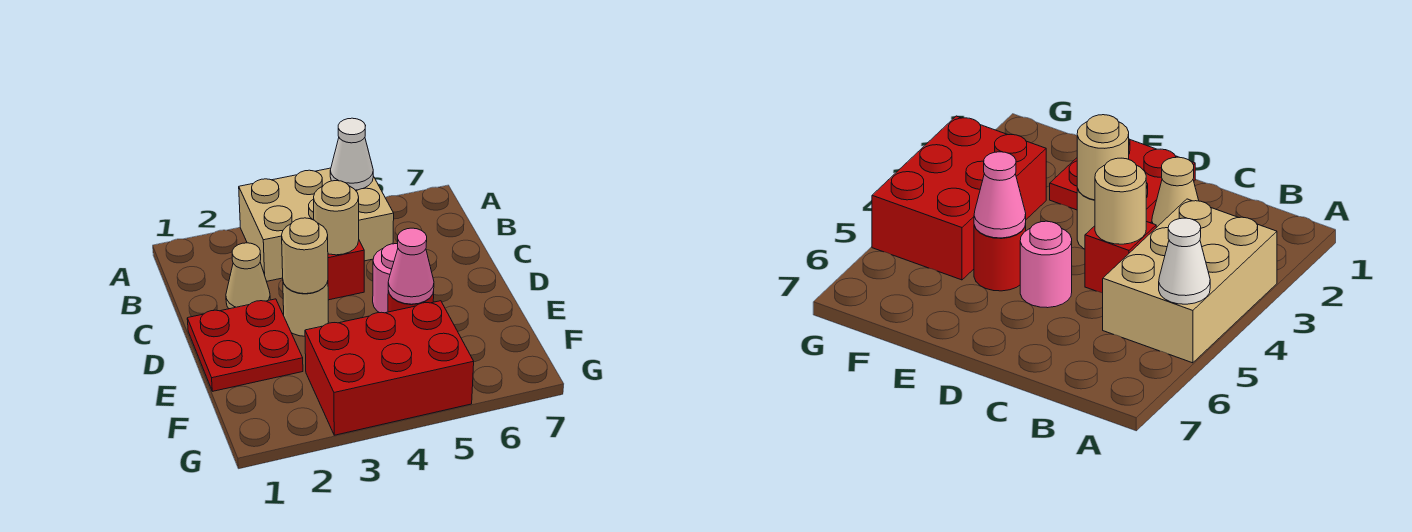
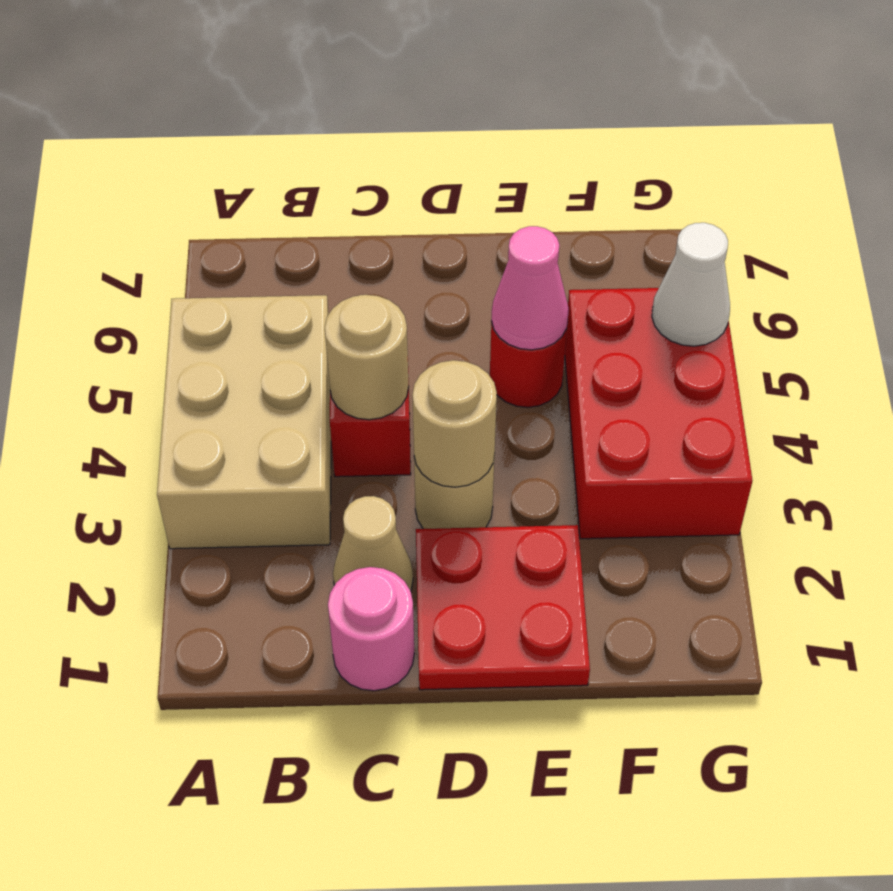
white 1x1 cone [330,118,373,190] -> white 1x1 cone moved to [652,223,730,346]
pink 1x1 round brick [373,244,398,313] -> pink 1x1 round brick moved to [328,567,414,691]

